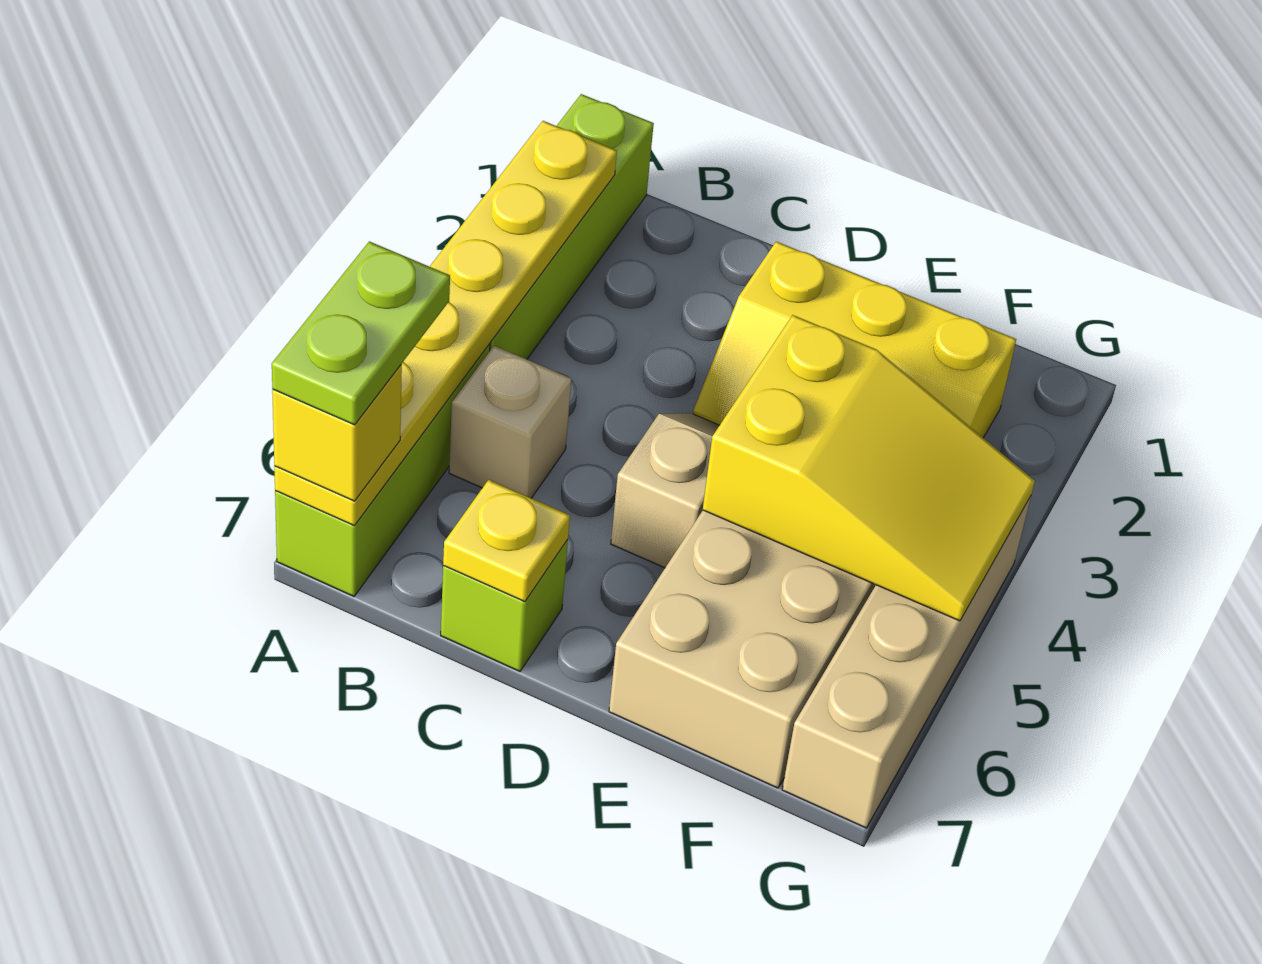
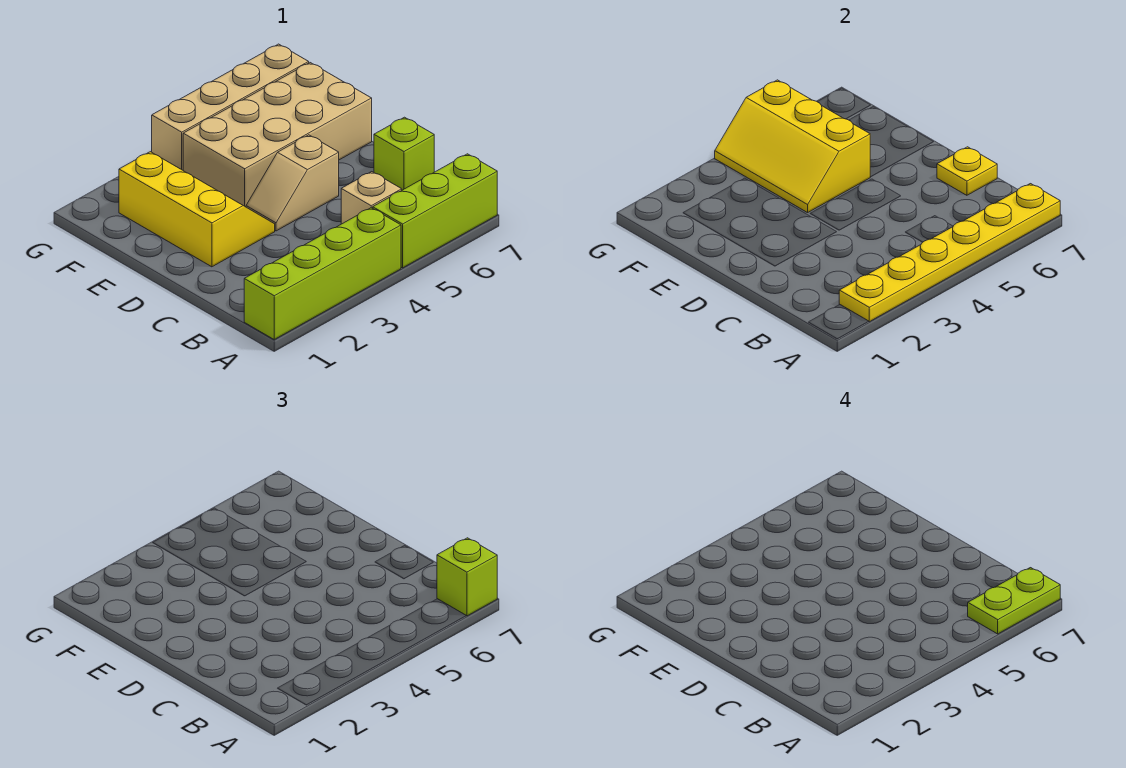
yellow 1x1 brick [272,365,402,501] -> lime 1x1 brick [437,538,497,616]
yellow 2x3 slope [703,315,1035,621] -> yellow 2x3 slope turned to [715,80,870,213]

